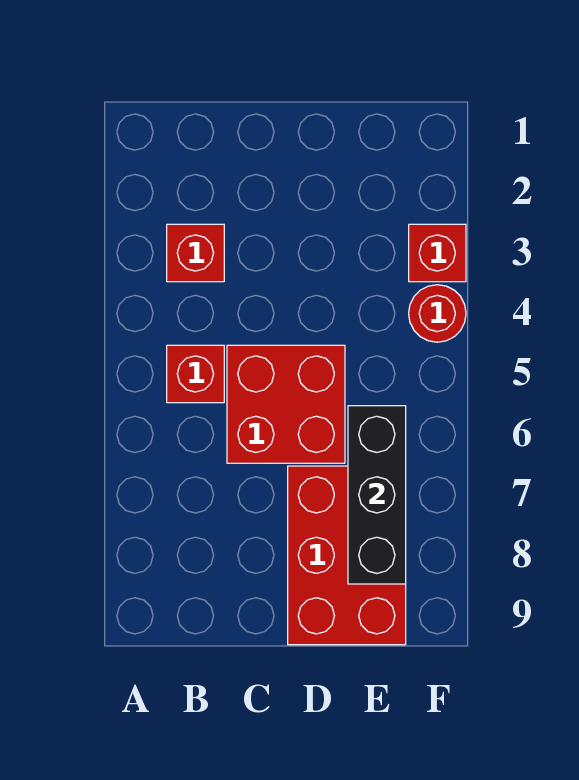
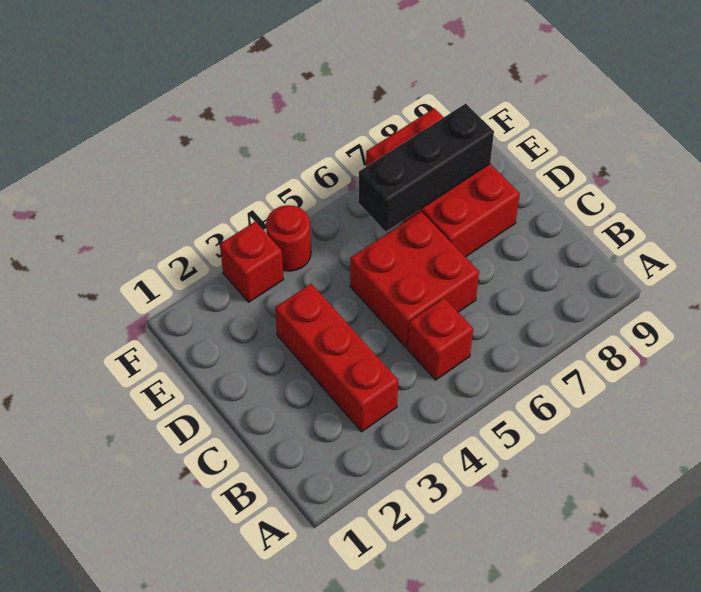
red 1x1 brick [167,224,224,282] -> red 1x3 brick [275,284,398,432]
red 2x3 brick [288,466,406,645] -> red 2x3 brick turned to [366,108,520,257]

